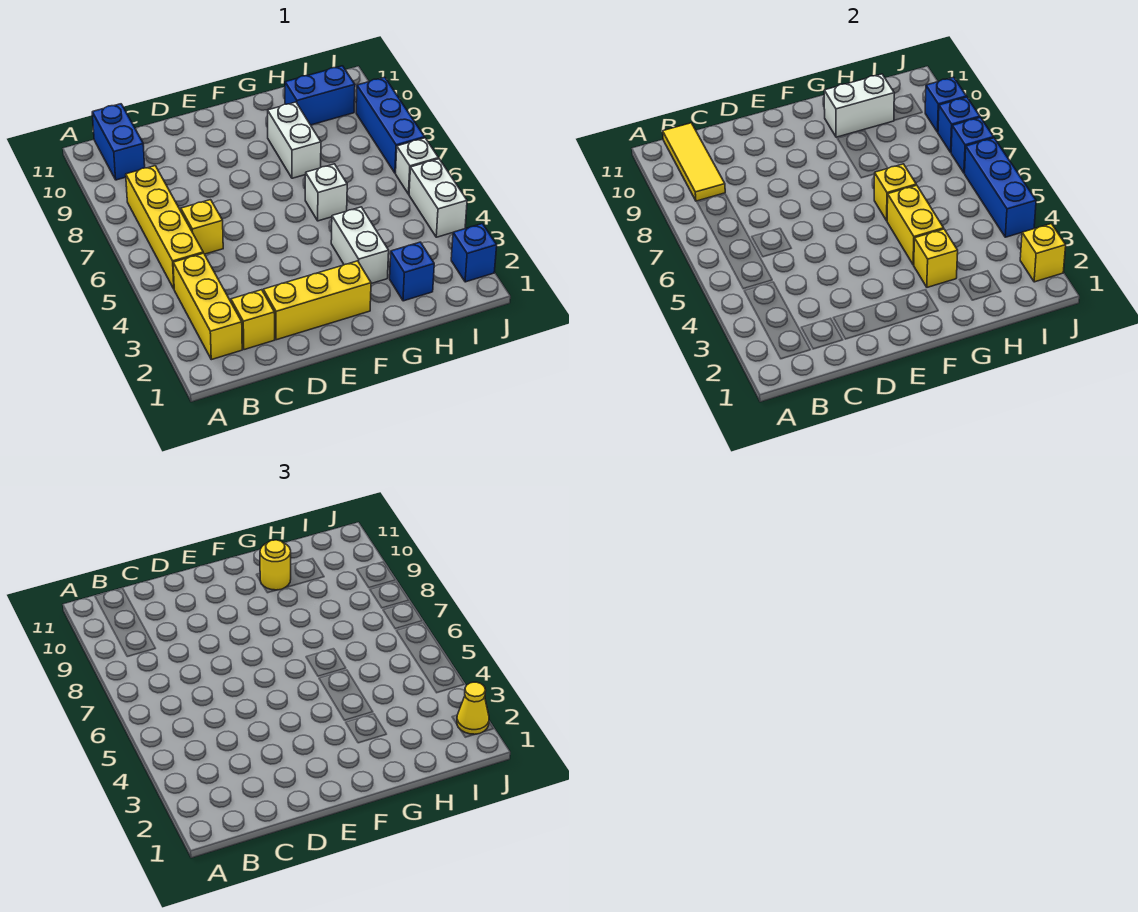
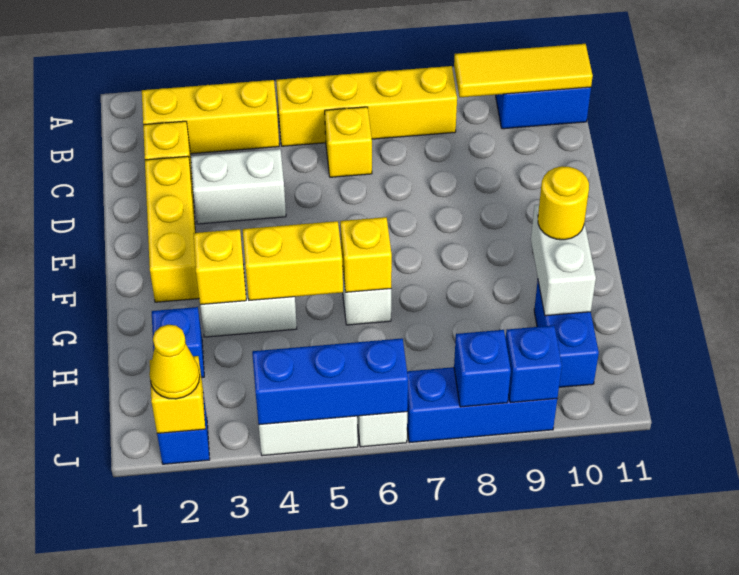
white 1x2 brick [268,102,321,178] -> white 1x2 brick moved to [191,149,286,224]
blue 1x1 brick [951,117,994,173] -> none

